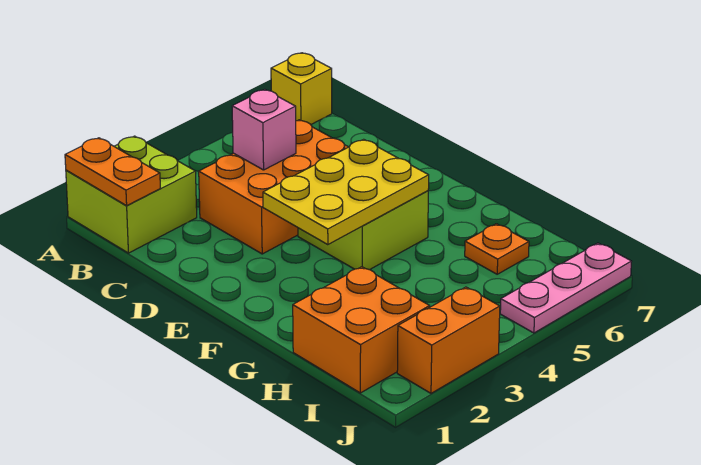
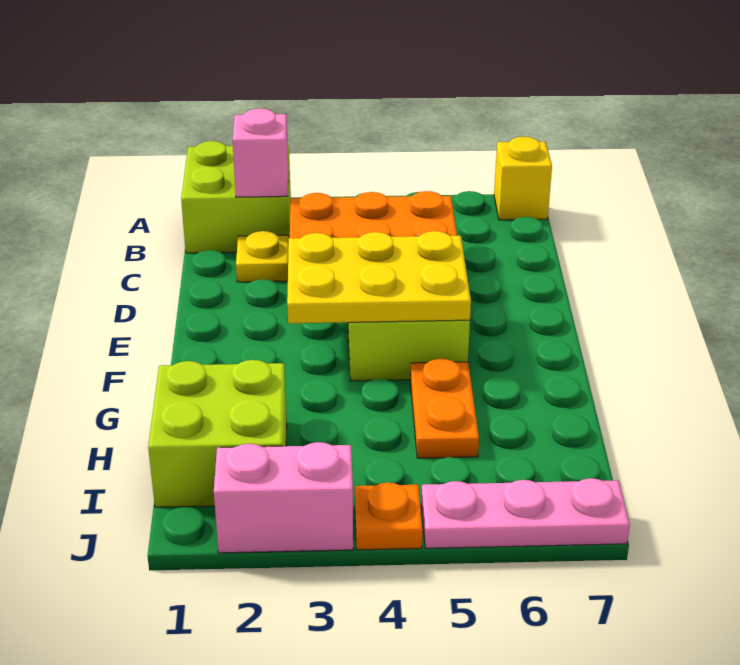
orange 1x2 plate [65,138,160,206] -> orange 1x2 plate moved to [410,359,479,458]
none -> yellow 1x1 plate [236,231,289,282]
pink 1x1 brick [232,90,296,170] -> pink 1x1 brick moved to [233,109,288,197]
orange 2x2 brick [293,267,430,393] -> lime 2x2 brick [148,360,287,507]
orange 1x1 plate [465,224,529,274] -> orange 1x1 plate moved to [355,483,423,550]
orange 1x2 brick [397,287,500,393] -> pink 1x2 brick [214,442,353,553]

